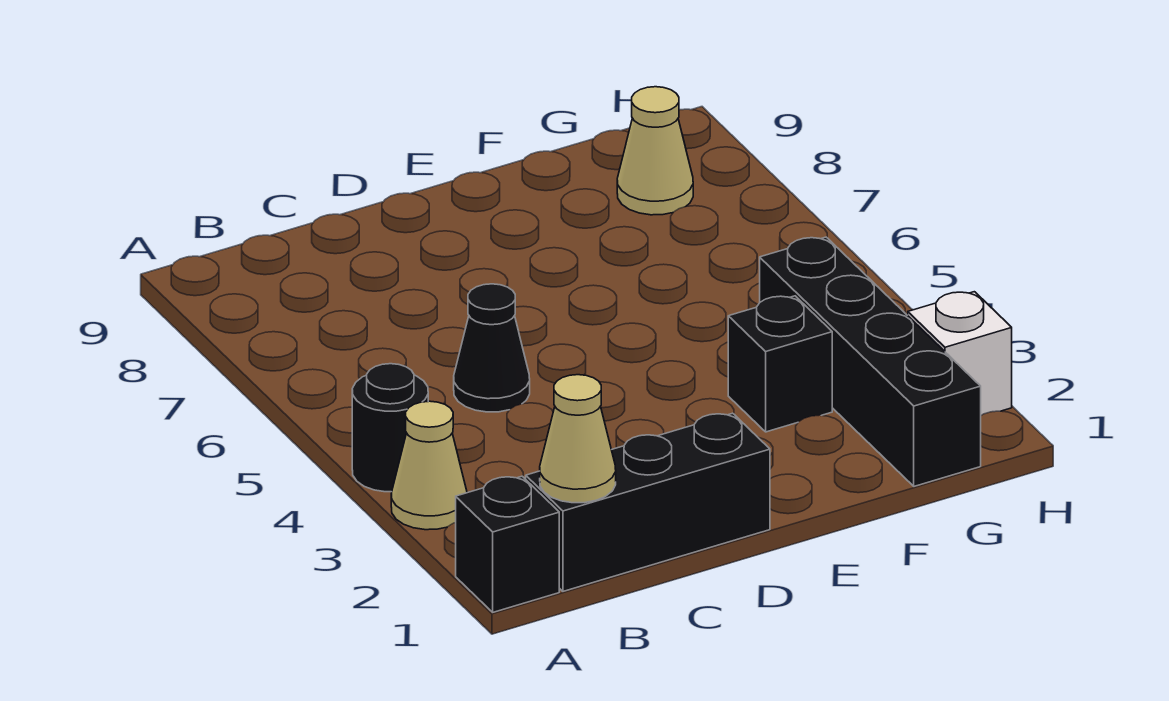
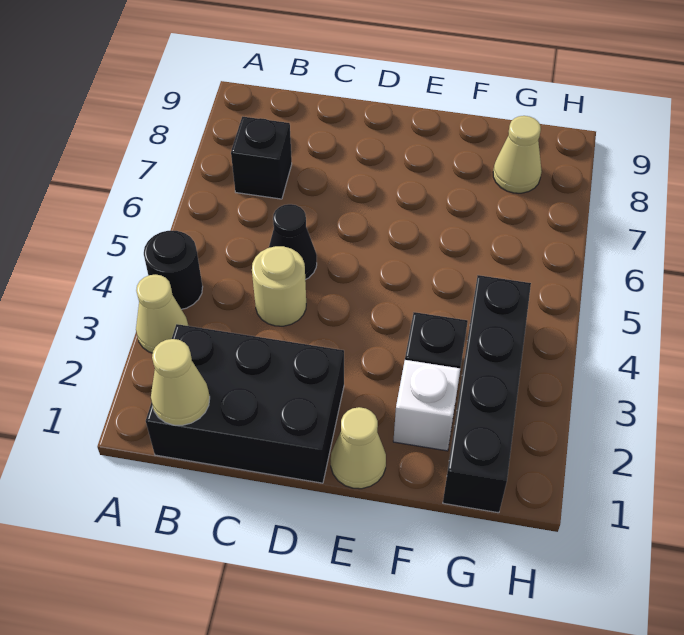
black 1x1 brick [456,476,559,612] -> black 1x1 brick moved to [231,117,292,199]
black 1x3 brick [526,413,770,591] -> black 2x3 brick [146,324,344,483]
none -> tan 1x1 round brick [252,246,306,326]
none -> tan 1x1 cone [331,407,386,489]
white 1x1 brick [908,292,1012,415] -> white 1x1 brick moved to [393,360,460,451]

